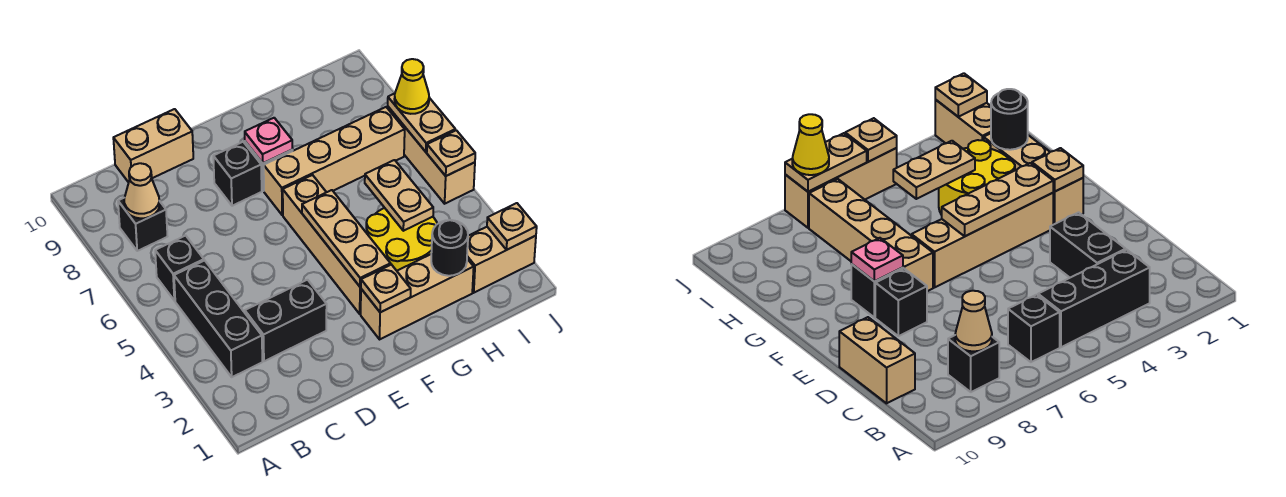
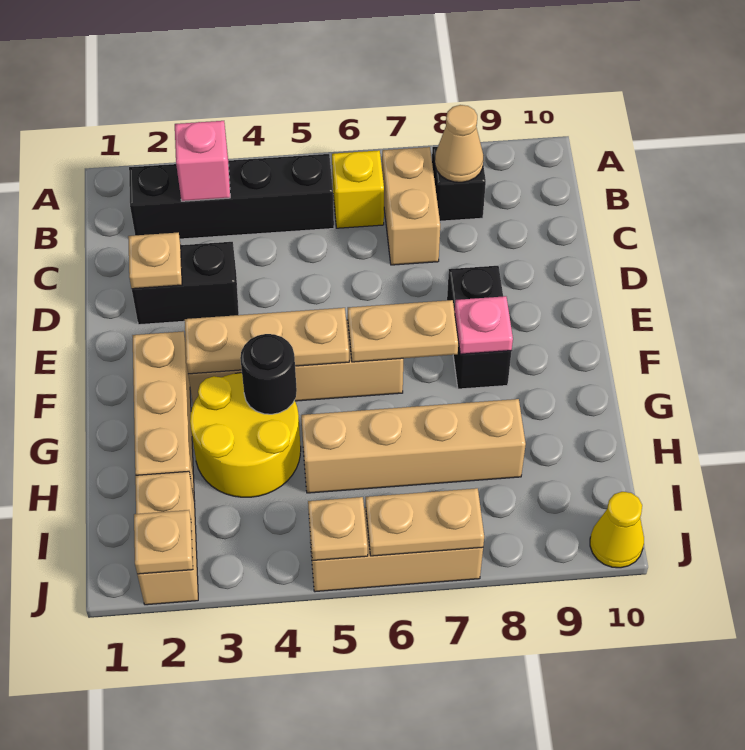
black 1x3 brick [174,260,262,377] -> black 1x4 brick [129,154,334,239]
none -> pink 1x1 brick [175,121,230,201]
black 1x1 brick [155,236,204,301] -> yellow 1x1 brick [332,150,384,228]
black 1x2 brick [245,280,327,361] -> black 1x2 brick turned to [132,242,239,325]
tan 1x2 brick [113,109,193,182] -> tan 1x2 brick moved to [382,147,440,265]
tan 1x1 plate [361,265,411,312] -> tan 1x1 plate moved to [128,233,182,289]
tan 1x4 brick [264,107,405,215] -> tan 1x4 brick turned to [301,399,526,493]
black 1x1 round brick [431,220,468,276] -> black 1x1 round brick moved to [240,334,297,414]
tan 1x2 plate [365,160,433,231] -> tan 1x2 plate moved to [348,300,458,362]
yellow 1x1 cone [394,59,429,114] -> yellow 1x1 cone moved to [590,492,644,568]

